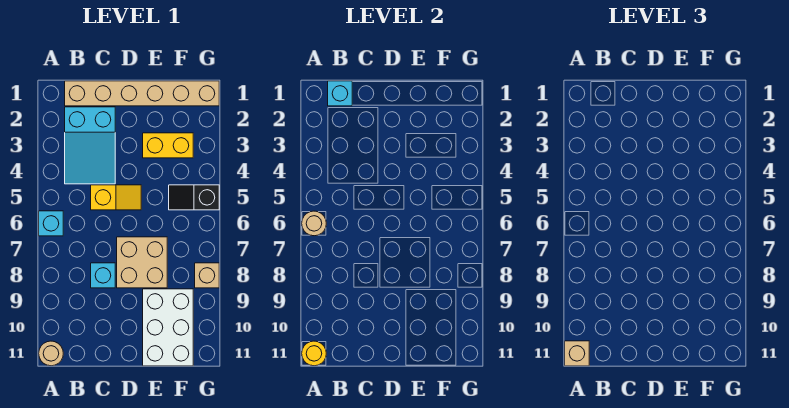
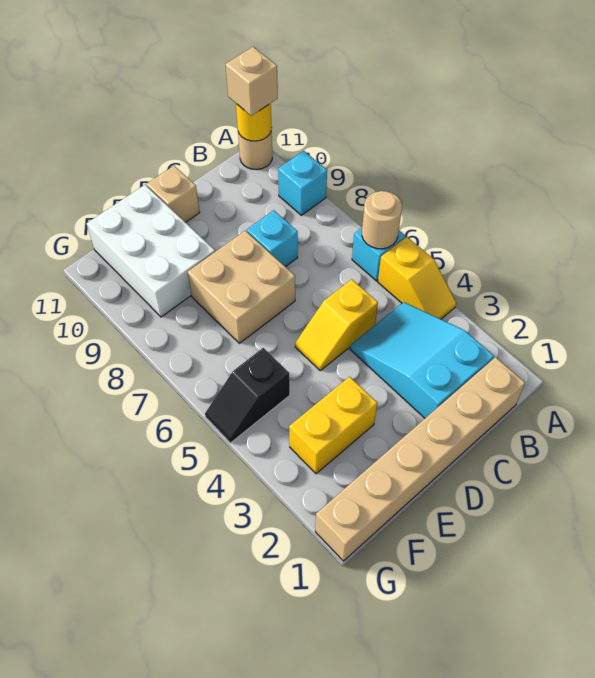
none -> yellow 1x2 slope [378,237,456,319]
cyan 1x1 brick [328,81,352,106] -> cyan 1x1 brick moved to [278,151,327,215]
black 1x2 slope [169,185,219,210] -> black 1x2 slope turned to [205,348,290,443]
tan 1x1 brick [195,263,219,288] -> tan 1x1 brick moved to [147,166,200,223]

